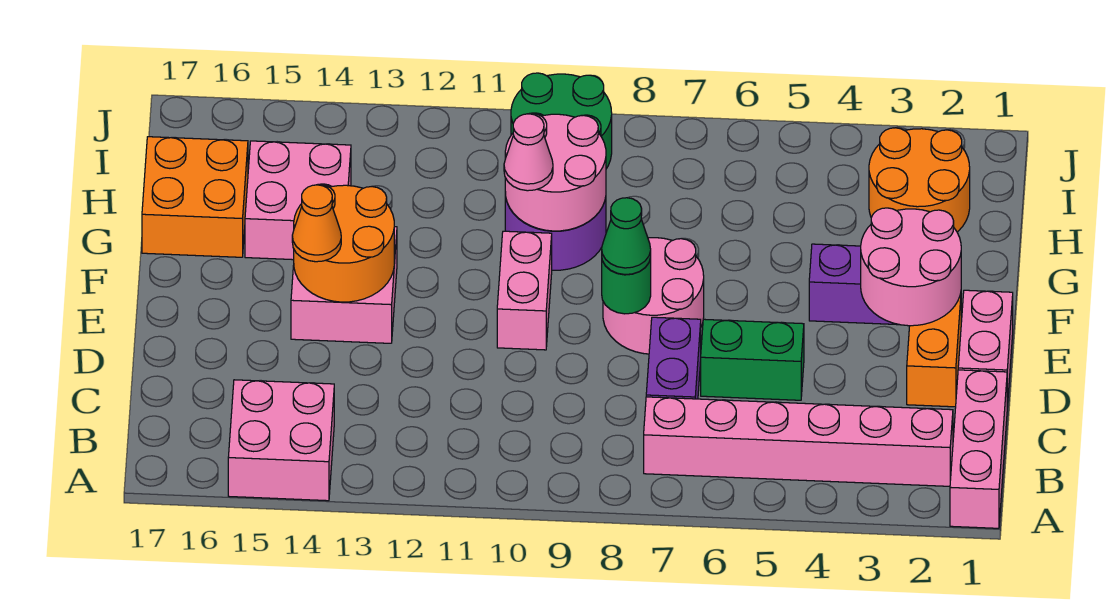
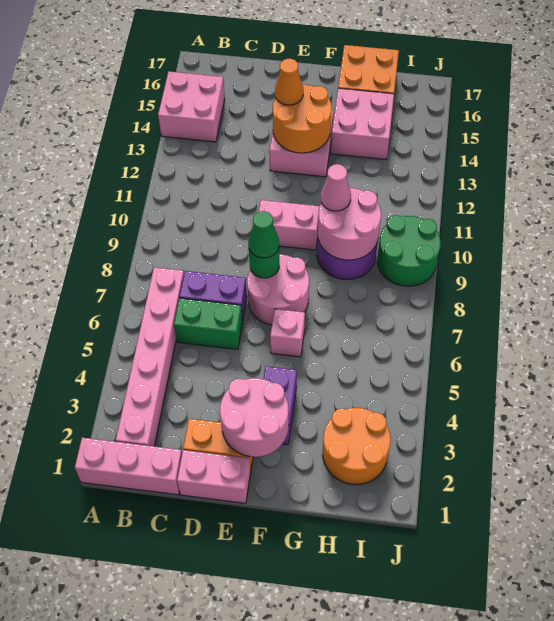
green 1x2 brick [701,319,804,400] -> green 1x2 brick turned to [174,298,242,350]
none -> pink 1x1 brick [270,309,305,357]

